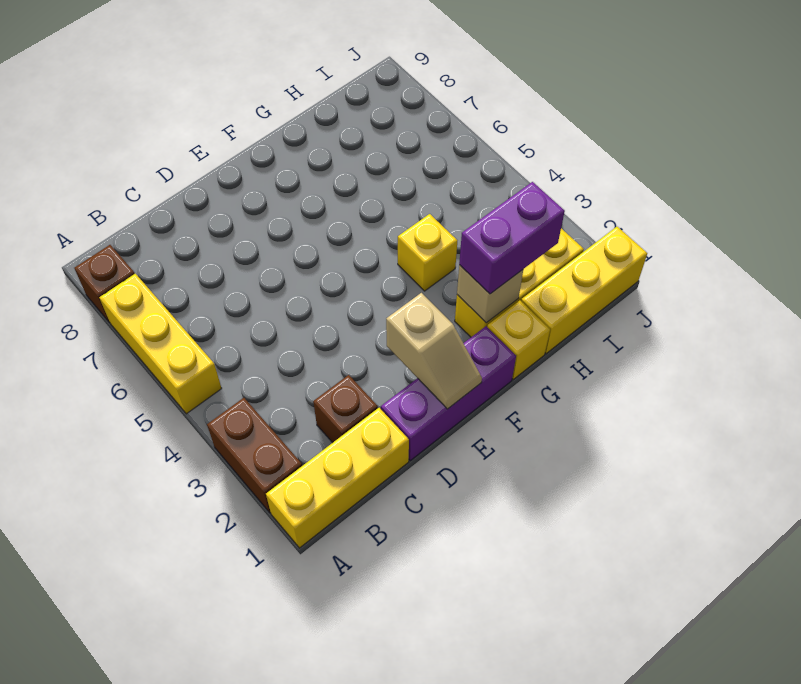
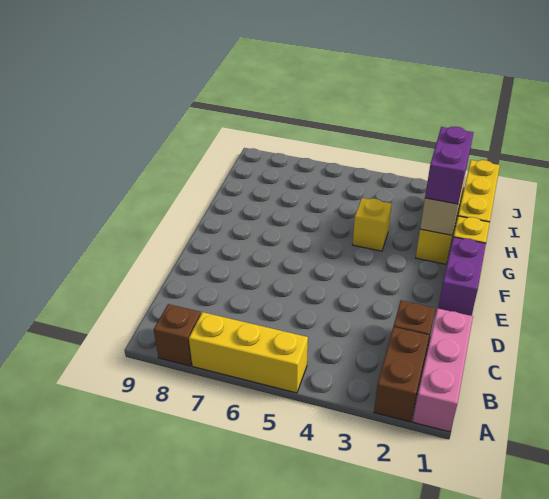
yellow 1x3 brick [266,408,409,548] -> pink 1x3 brick [413,309,473,432]
brown 1x2 brick [207,398,302,513] -> brown 1x2 brick turned to [374,327,429,422]
purple 1x3 brick [381,326,516,461] -> purple 1x2 brick [438,237,486,316]
tan 1x2 slope [386,293,482,409] -> none

